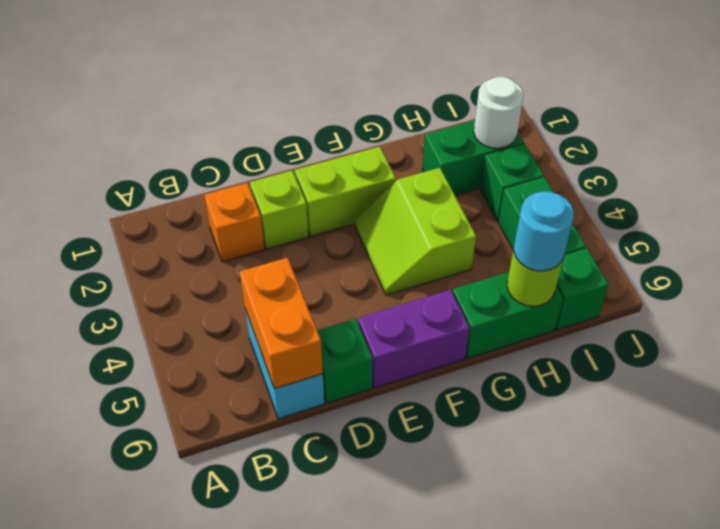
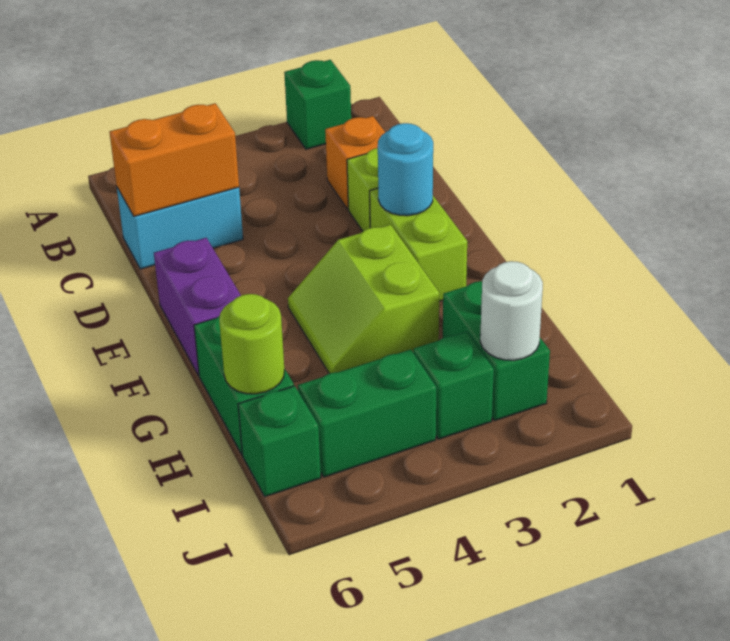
green 1x1 brick [317,319,373,403] -> green 1x1 brick moved to [284,60,352,149]
lime 2x2 slope [355,168,476,295] -> lime 2x2 slope turned to [288,224,439,374]
cyan 1x1 round brick [514,192,574,271] -> cyan 1x1 round brick moved to [378,123,433,216]

